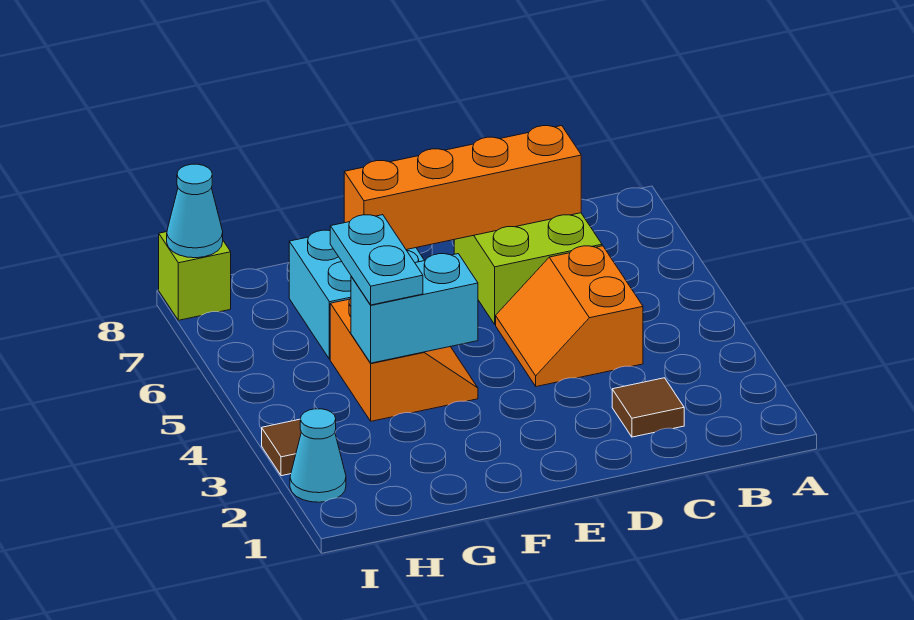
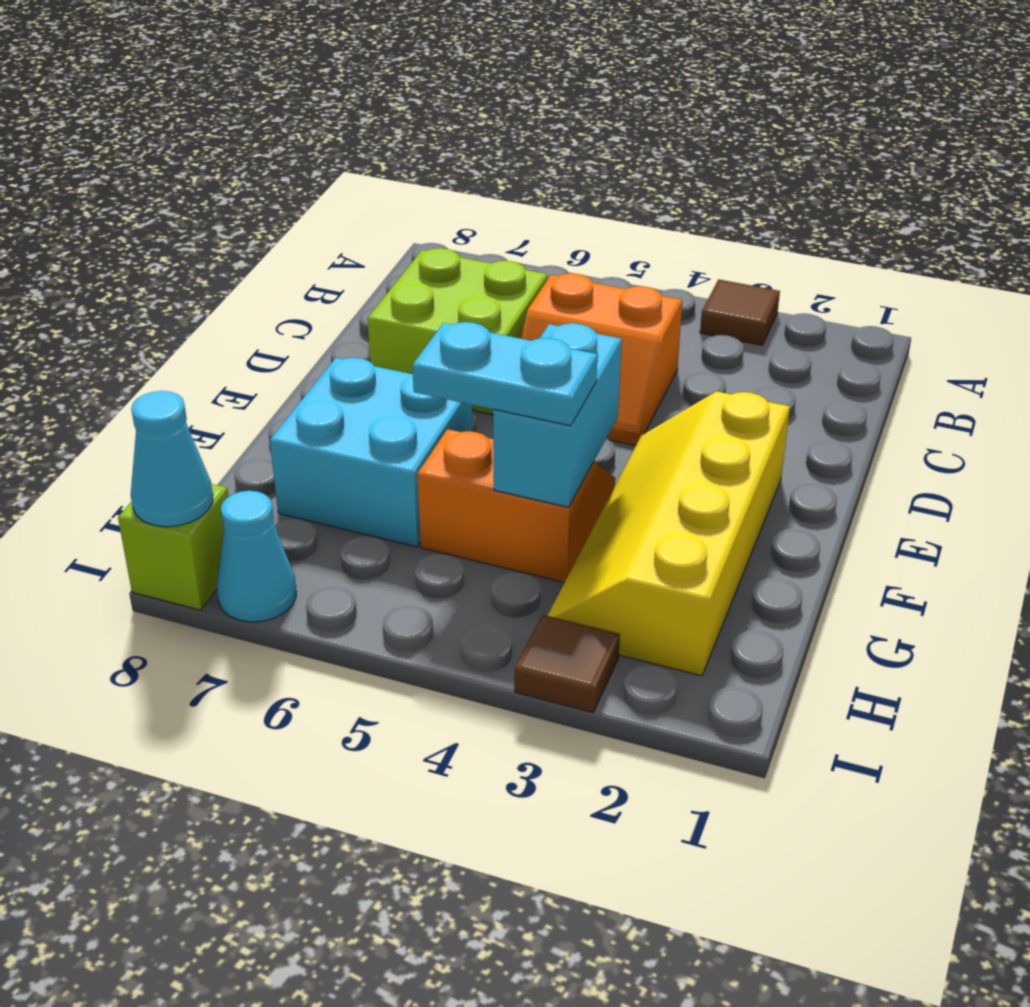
brown 1x1 tile [612,378,684,437] -> brown 1x1 tile moved to [700,280,780,345]
orange 1x4 brick [344,126,581,250] -> none
none -> yellow 2x4 slope [547,391,790,676]
cyan 1x1 cone [290,409,346,502] -> cyan 1x1 cone moved to [217,491,296,622]

